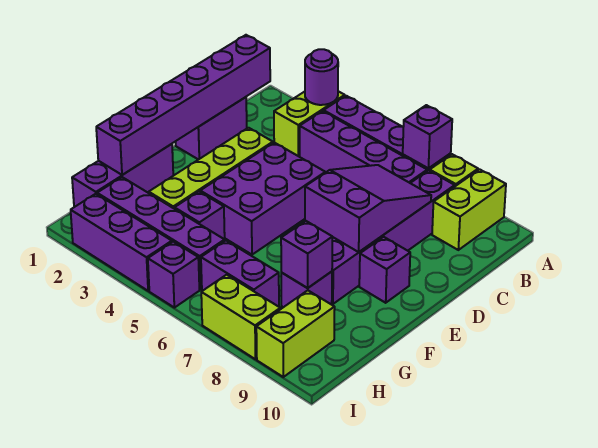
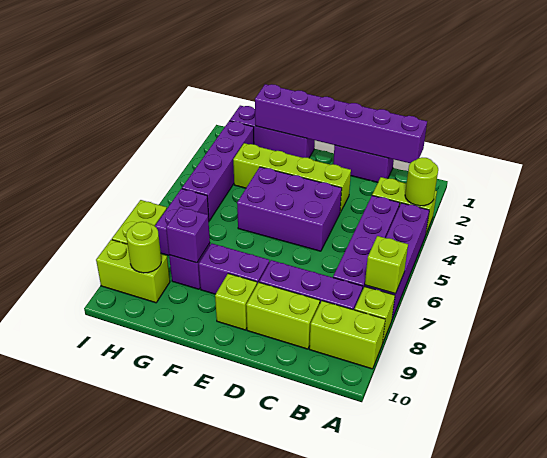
purple 1x1 round brick [305,49,338,105] -> lime 1x1 round brick [405,158,438,206]
purple 1x1 brick [403,105,452,168] -> lime 1x1 brick [365,236,408,294]
purple 2x3 slope [305,165,431,252] -> none
none -> lime 1x2 brick [246,282,320,349]
purple 1x1 brick [359,237,410,303] -> lime 1x1 brick [215,274,257,330]
purple 1x1 brick [175,192,225,239] -> none
none -> lime 1x1 round brick [126,222,161,273]
purple 1x3 brick [71,194,172,291] -> none
purple 1x1 brick [148,242,199,308] -> none

